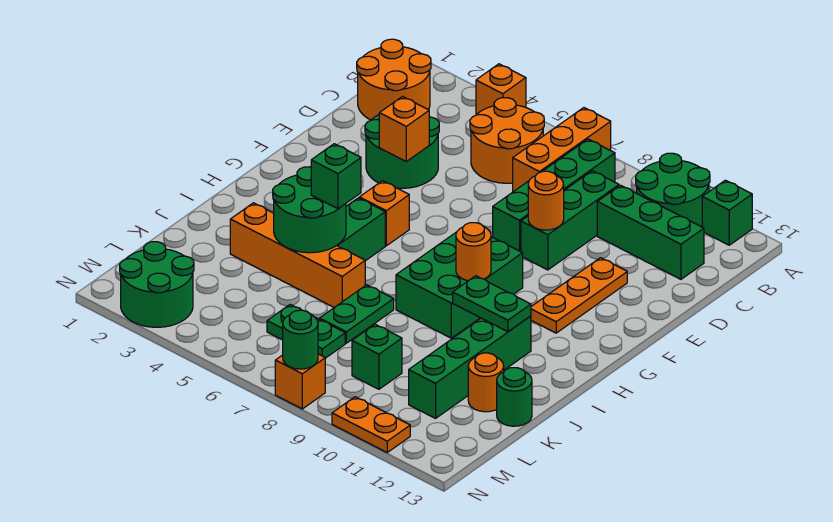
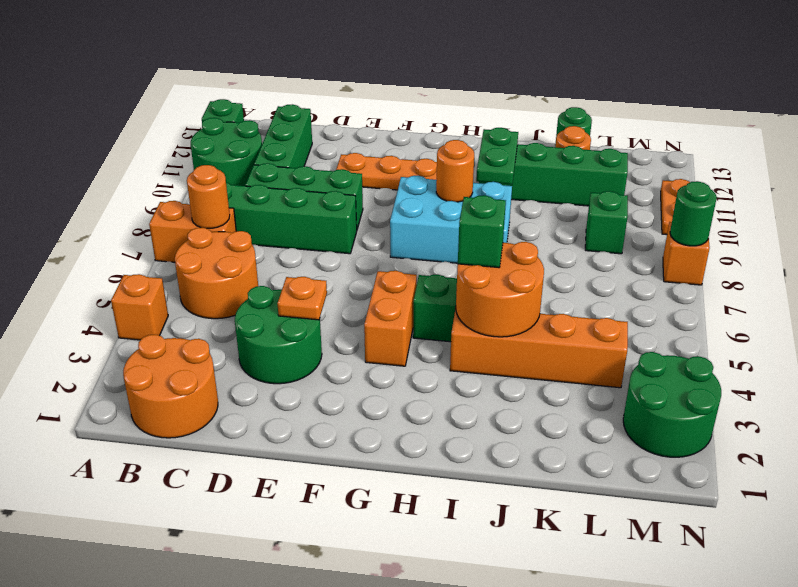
orange 1x3 brick [513,108,611,192] -> orange 1x2 brick [149,201,236,262]
orange 1x1 brick [379,97,429,161] -> orange 1x1 plate [278,277,327,320]
orange 1x1 round brick [528,171,564,230] -> orange 1x1 round brick moved to [187,165,230,228]
orange 1x1 brick [359,181,409,246] -> orange 1x2 brick [364,271,417,366]
green 2x3 brick [396,232,523,338] -> cyan 2x3 brick [390,176,512,263]
green 2x2 round brick [273,167,346,253] -> orange 2x2 round brick [456,242,544,337]
orange 1x4 brick [230,203,365,307] -> orange 1x4 brick turned to [450,308,628,388]
green 1x2 plate [320,285,394,343] -> none
green 1x2 plate [267,305,345,358] -> none

